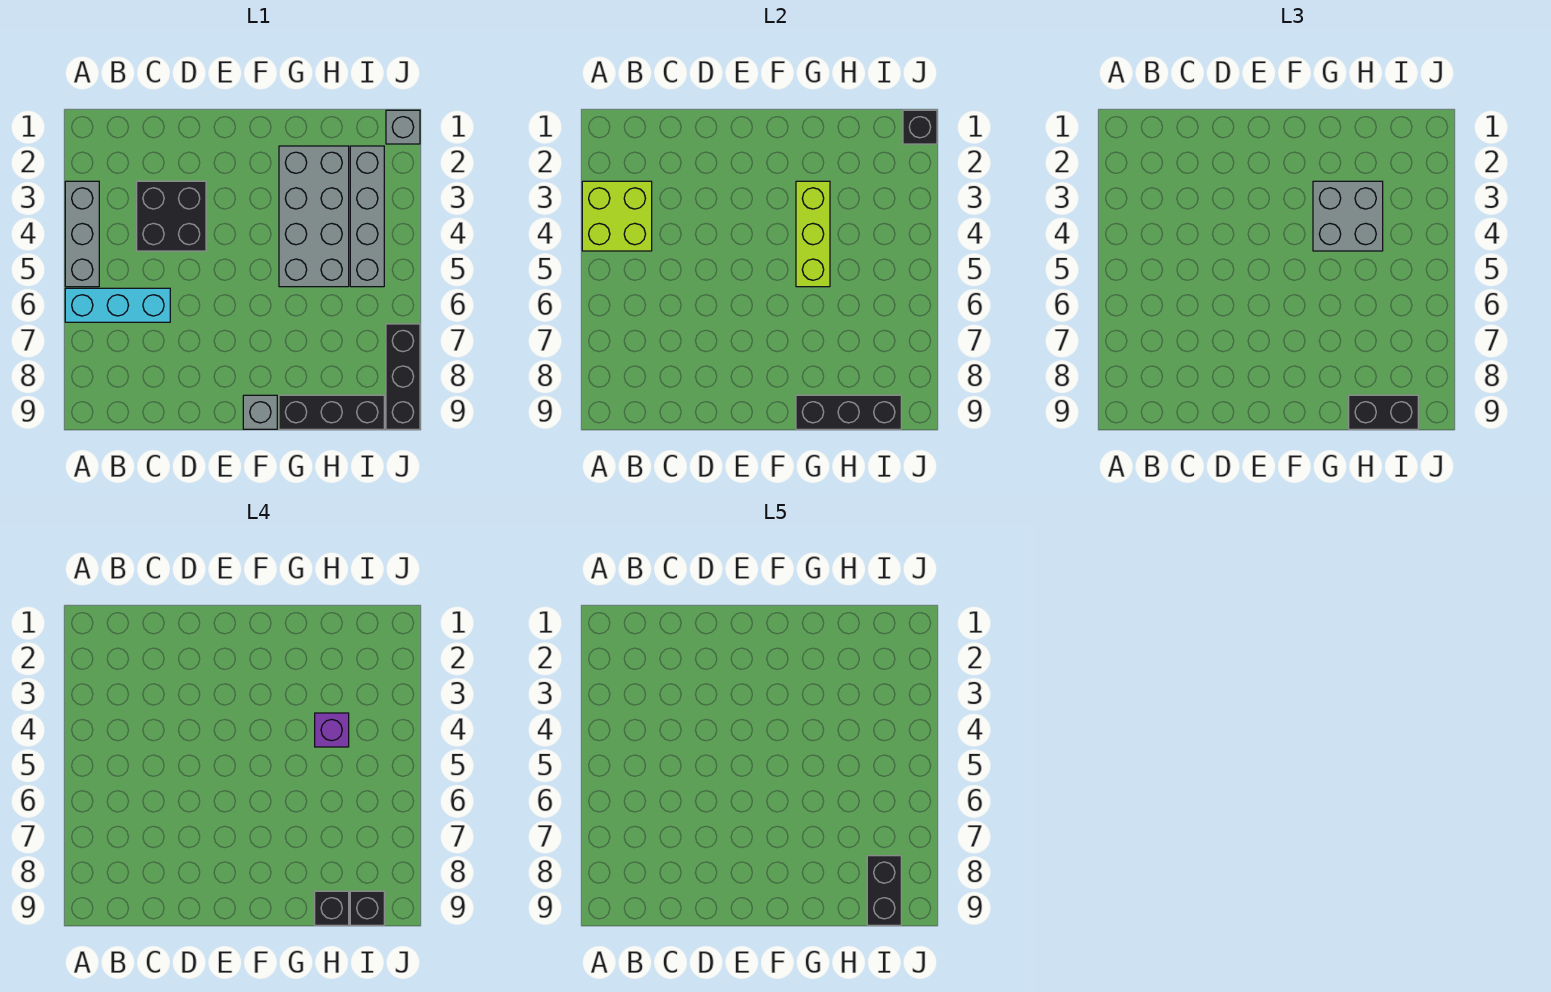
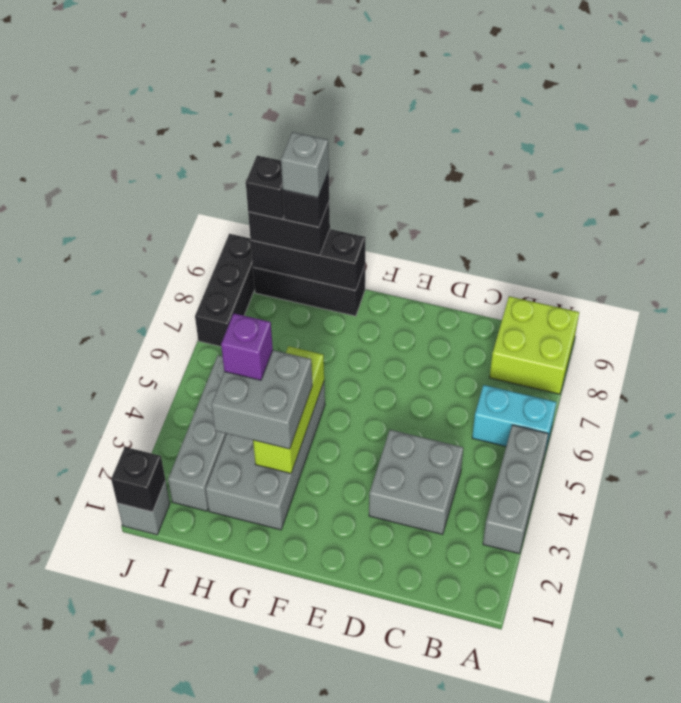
lime 2x2 brick [582,181,652,251] -> lime 2x2 brick moved to [490,296,579,394]
cyan 1x3 brick [65,288,170,322] -> cyan 1x2 brick [472,385,556,452]
black 2x2 brick [137,181,206,251] -> grey 2x2 brick [369,430,463,534]
grey 1x1 brick [243,395,277,429] -> grey 1x1 brick moved to [281,132,329,198]
black 1x2 brick [867,856,901,925] -> none

